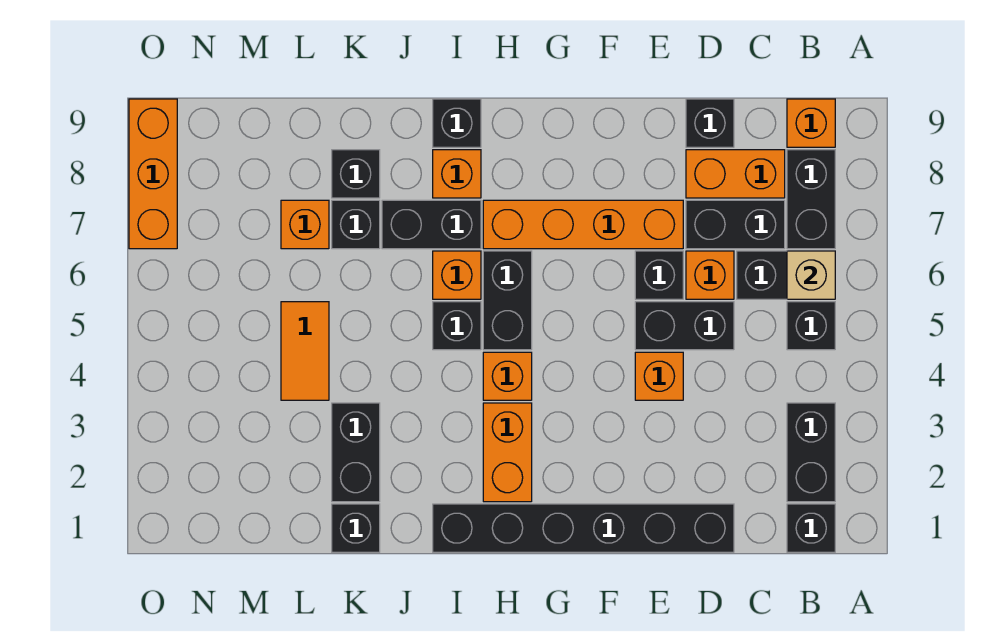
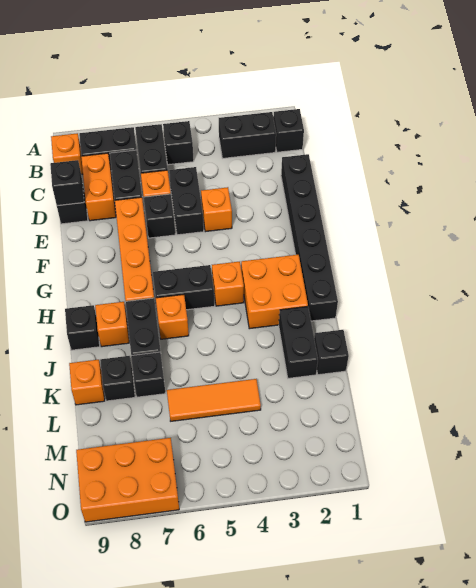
tan 1x1 brick [787,251,835,299] -> none
orange 1x2 brick [483,403,532,502] -> orange 2x2 brick [241,255,308,329]
black 1x1 brick [433,302,481,350] -> black 1x1 brick moved to [50,160,84,206]
black 1x2 brick [332,403,380,502] -> black 1x2 brick turned to [279,306,318,378]
orange 1x2 tile [281,302,329,400] -> orange 1x3 tile [167,379,261,421]
orange 1x1 brick [281,200,329,249] -> orange 1x1 brick moved to [69,360,105,405]
orange 1x3 brick [129,99,177,249] -> orange 2x3 brick [76,438,179,522]

